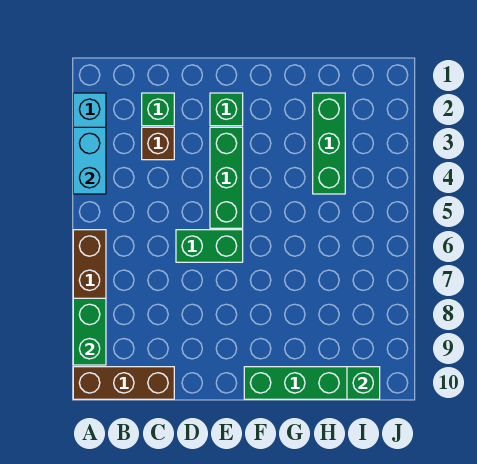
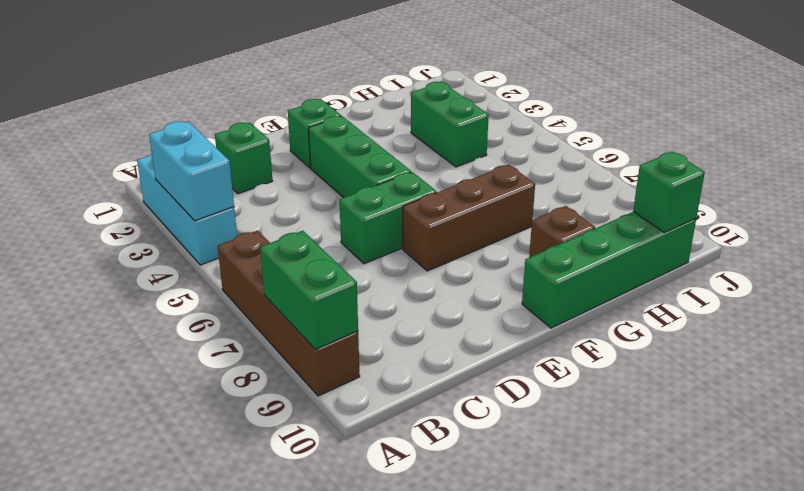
brown 1x3 brick [73,367,174,399] -> brown 1x3 brick moved to [403,165,535,271]
brown 1x1 brick [142,127,174,160] -> brown 1x1 brick moved to [529,206,595,258]
green 1x3 brick [313,93,345,194] -> green 1x2 brick [411,82,489,167]

